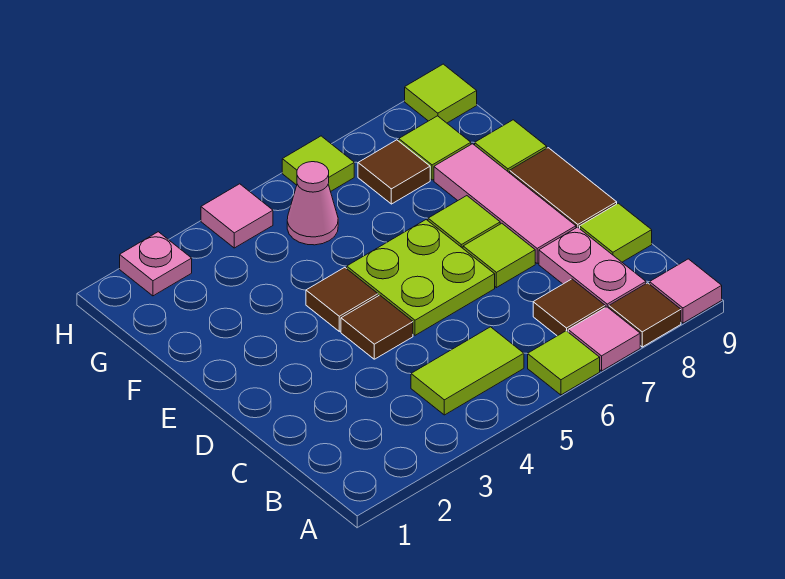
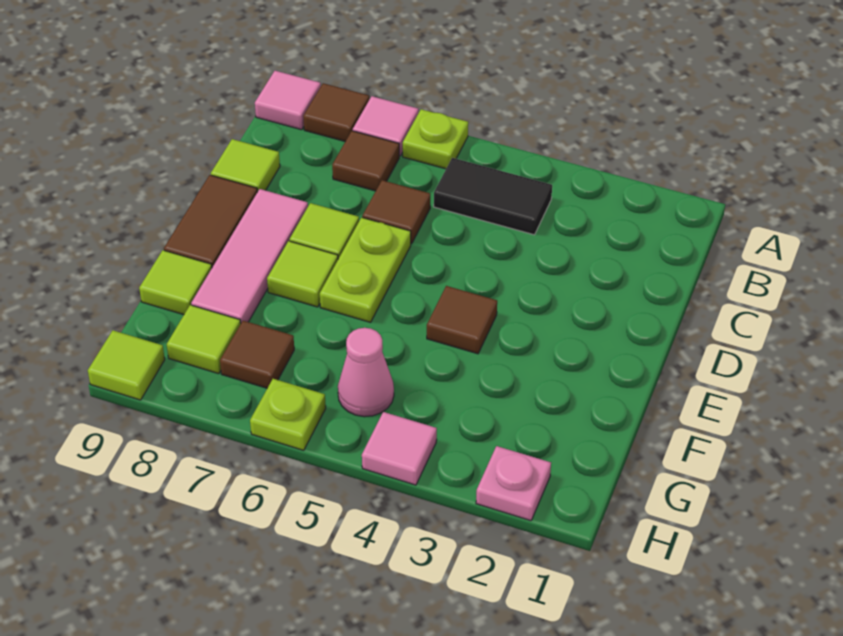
lime 1x1 tile [528,331,600,395] -> lime 1x1 plate [403,109,468,169]
lime 1x2 tile [411,327,524,415] -> black 1x2 tile [434,158,552,235]
pink 1x2 plate [539,227,646,308] -> none
brown 1x1 tile [341,295,413,359] -> brown 1x1 tile moved to [362,180,430,244]
lime 2x2 plate [347,220,495,335] -> lime 1x2 plate [320,217,411,322]
lime 1x1 tile [282,136,354,191] -> lime 1x1 plate [250,379,326,450]

